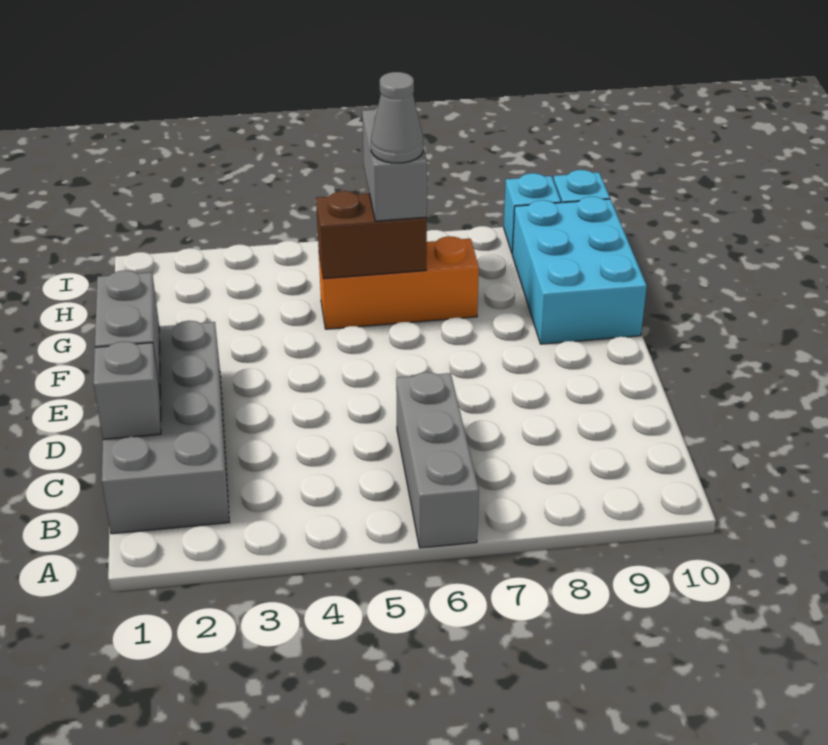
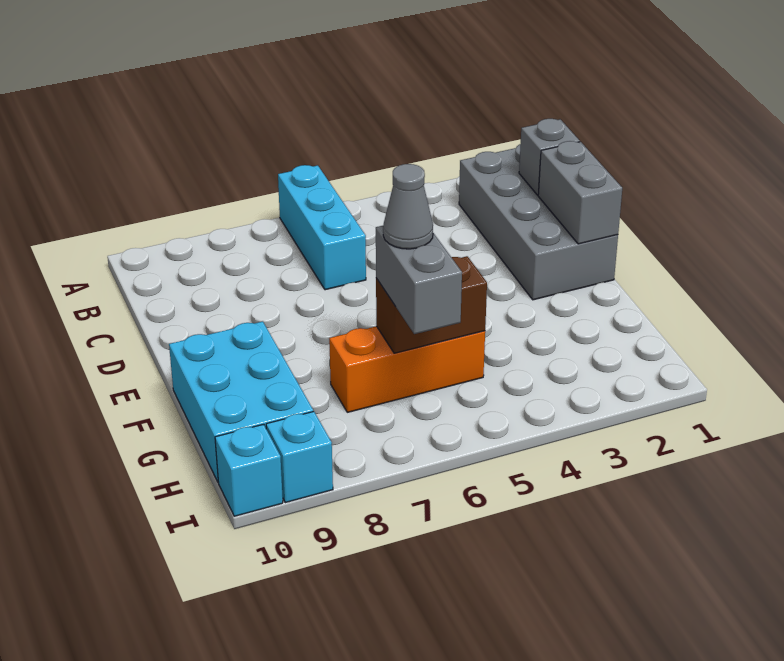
grey 1x3 brick [396,372,479,548] -> cyan 1x3 brick [278,165,366,290]

